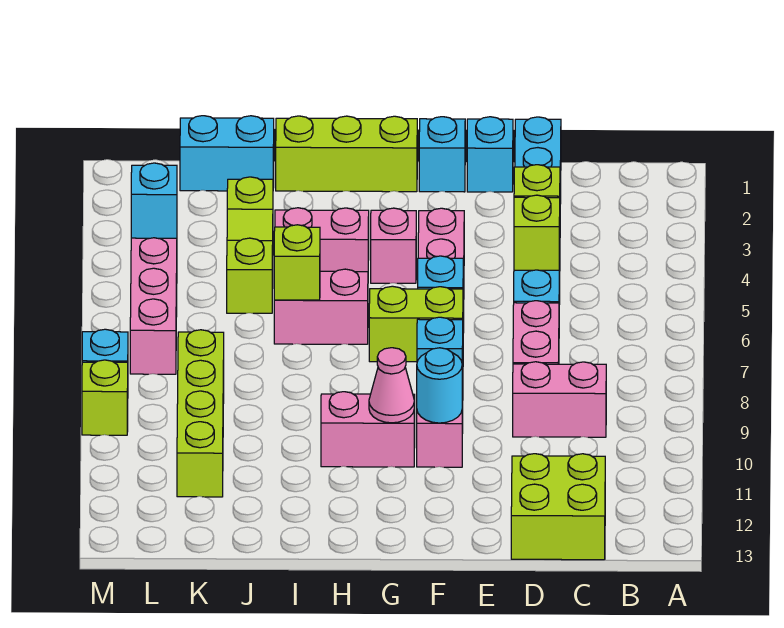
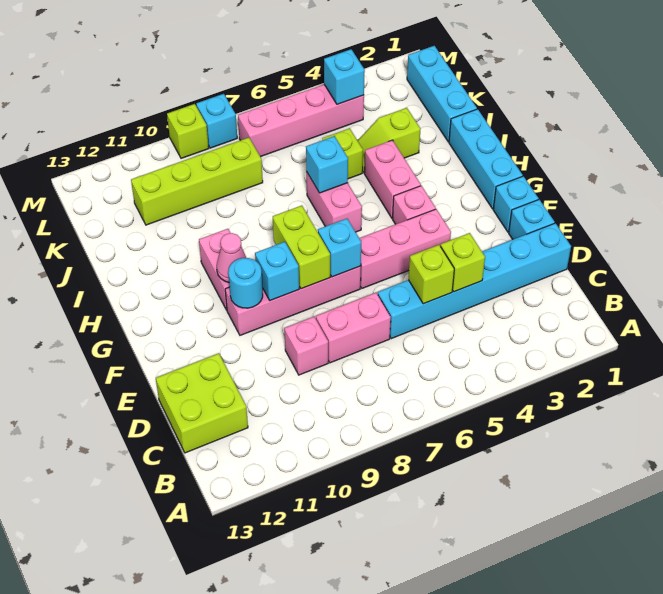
pink 1x2 brick [513,362,606,437] -> pink 1x1 brick [284,317,328,375]
lime 1x3 brick [276,116,417,192] -> cyan 1x3 brick [449,109,523,209]
lime 1x1 brick [274,225,320,300] -> cyan 1x1 brick [306,136,348,193]
cyan 1x2 brick [180,116,274,191] -> cyan 1x3 brick [407,46,477,142]

